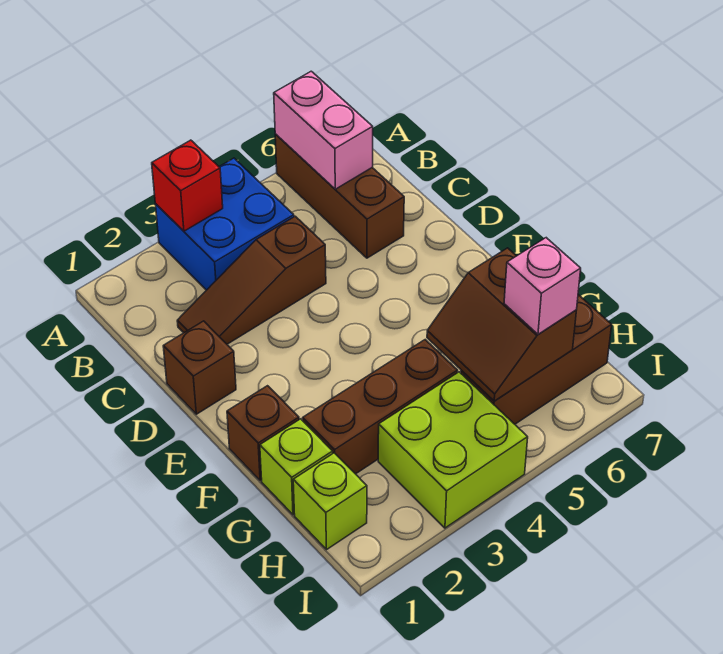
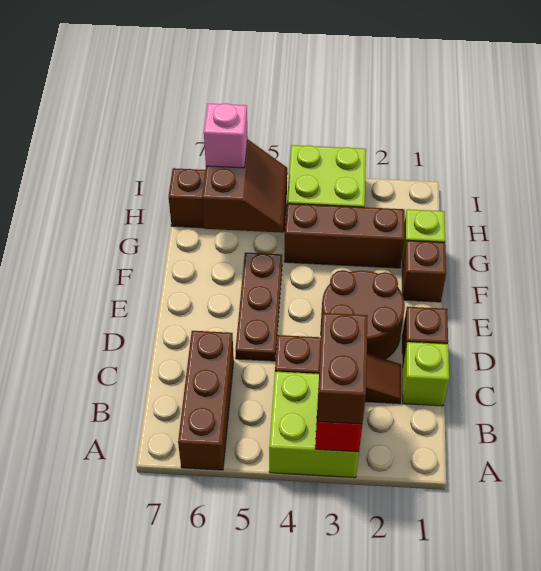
blue 2x2 brick [155,158,294,290] -> lime 2x2 brick [269,371,359,478]
none -> brown 1x2 brick [317,313,368,424]
pink 1x2 brick [274,71,373,189] -> none
none -> brown 2x2 round brick [321,270,405,359]
none -> brown 1x3 plate [236,253,282,361]
lime 1x1 brick [293,453,367,550] -> lime 1x1 brick moved to [403,342,449,406]

